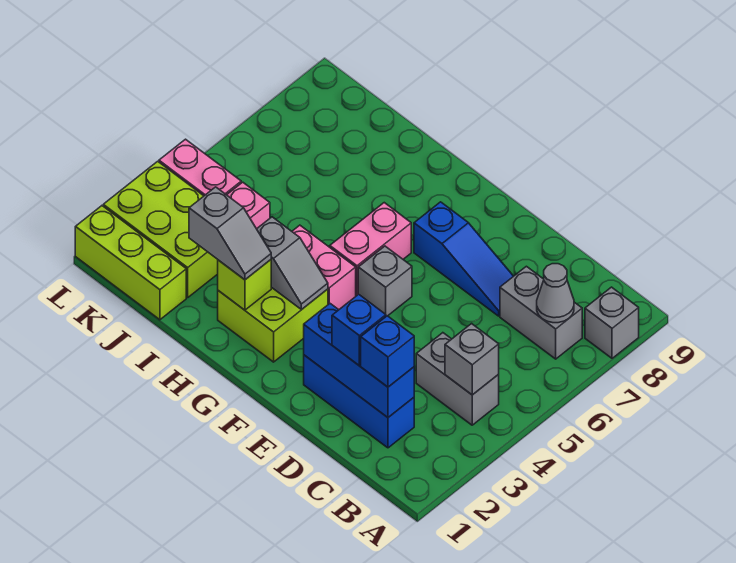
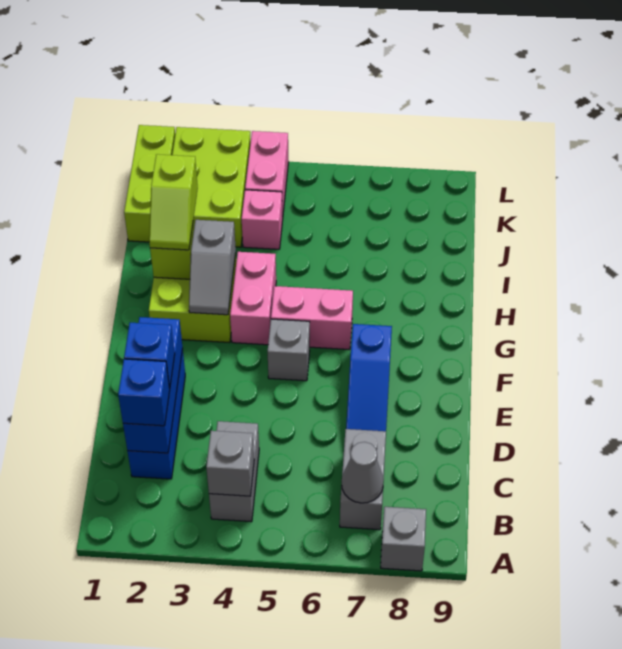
grey 1x2 slope [189,187,271,280] -> lime 1x2 slope [149,154,198,250]

